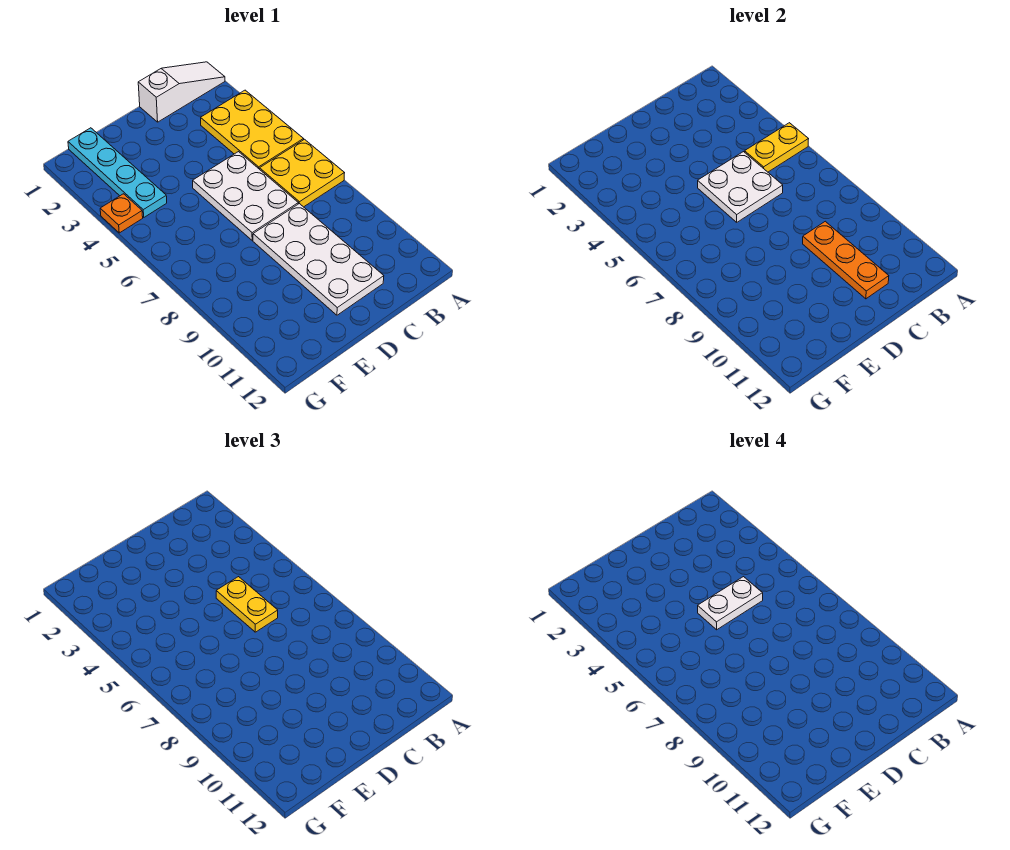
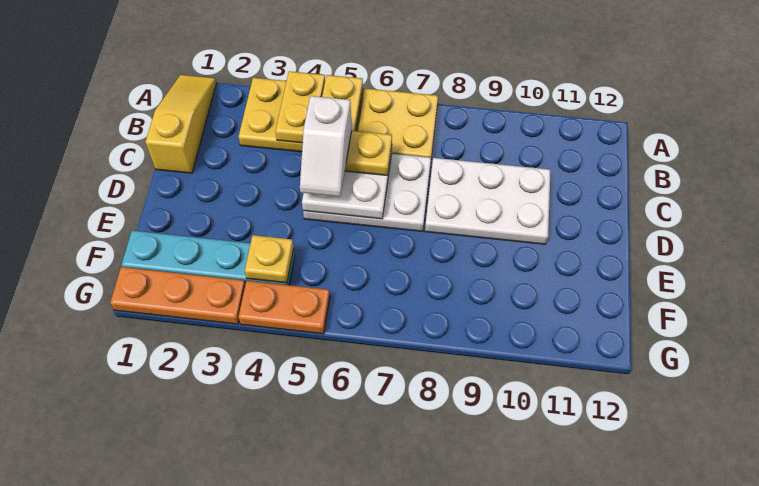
white 1x3 slope [138,62,225,122] -> yellow 1x3 slope [145,75,216,173]
none -> yellow 1x2 plate [275,71,325,143]
white 1x2 plate [698,577,763,630] -> white 1x2 slope [300,96,352,197]
white 2x4 plate [253,204,384,315] -> white 2x3 plate [425,158,551,244]
orange 1x3 plate [803,221,889,299] -> orange 1x3 plate moved to [110,267,245,324]
none -> yellow 1x1 plate [245,235,294,283]
orange 1x1 plate [100,194,143,233] -> orange 1x2 plate [238,281,330,334]

